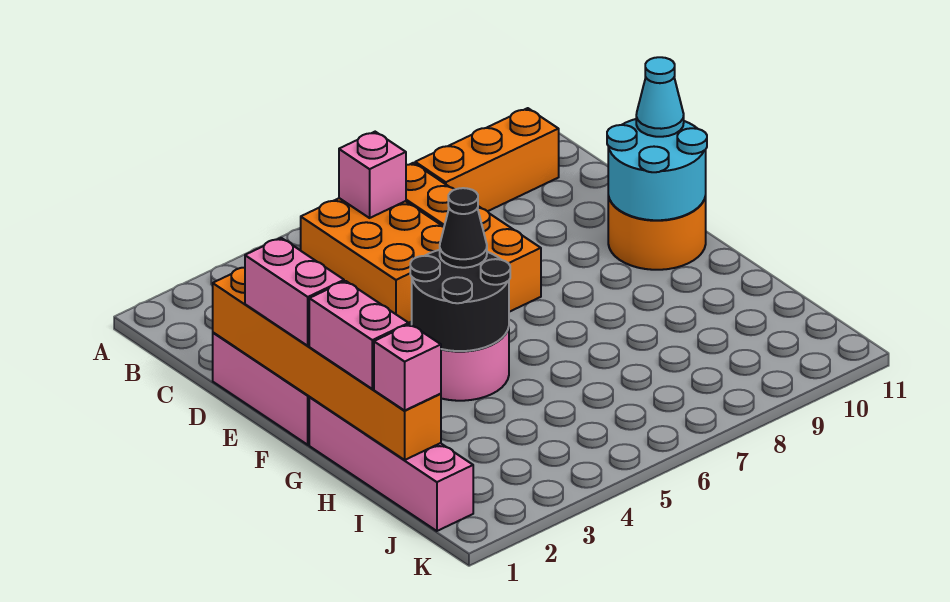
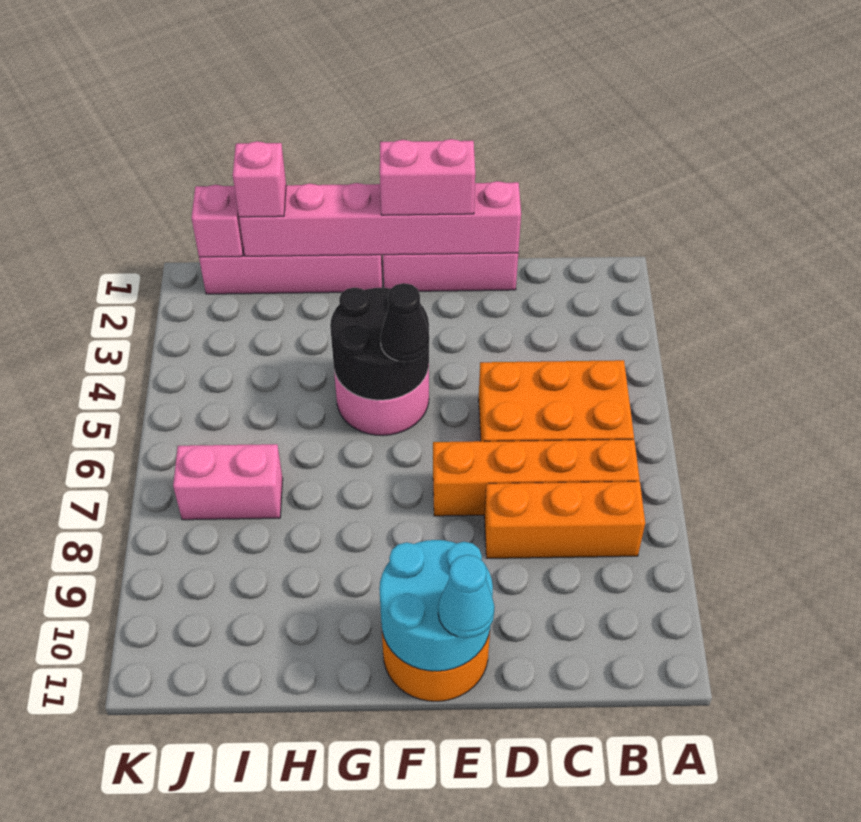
pink 1x1 brick [339,132,406,218] -> pink 1x1 brick moved to [192,185,244,257]
orange 1x3 brick [415,108,559,211] -> orange 1x3 brick turned to [484,481,645,558]
orange 1x6 brick [213,268,441,460] -> pink 1x6 brick [239,181,521,256]
pink 1x2 brick [309,281,409,389] -> pink 1x2 brick moved to [173,444,283,520]

